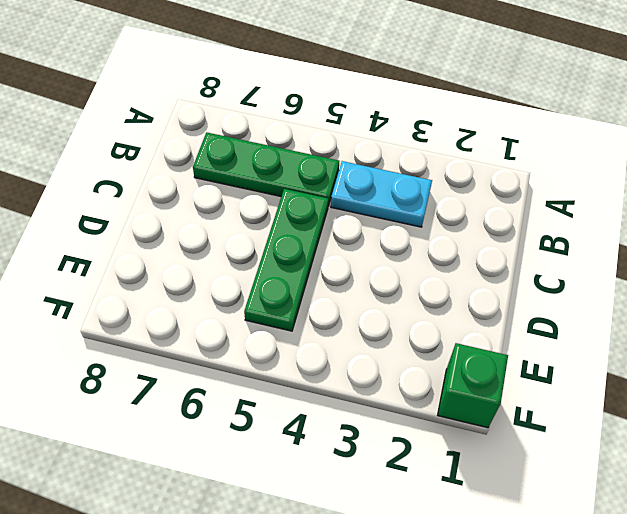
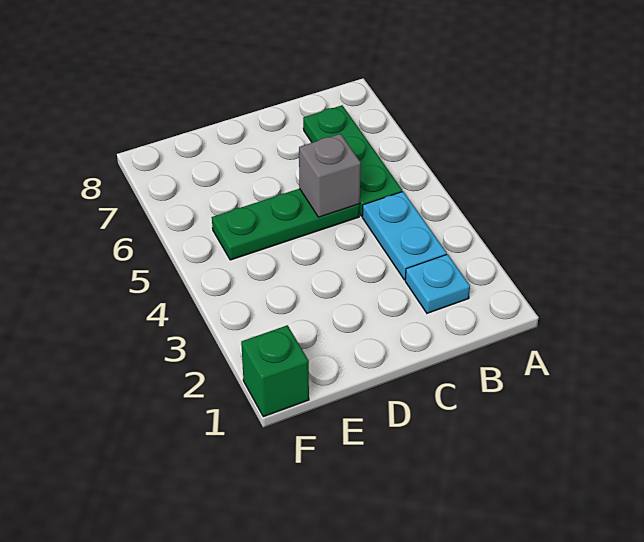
none -> cyan 1x1 plate [405,254,470,313]
none -> grey 1x1 brick [299,134,361,217]

